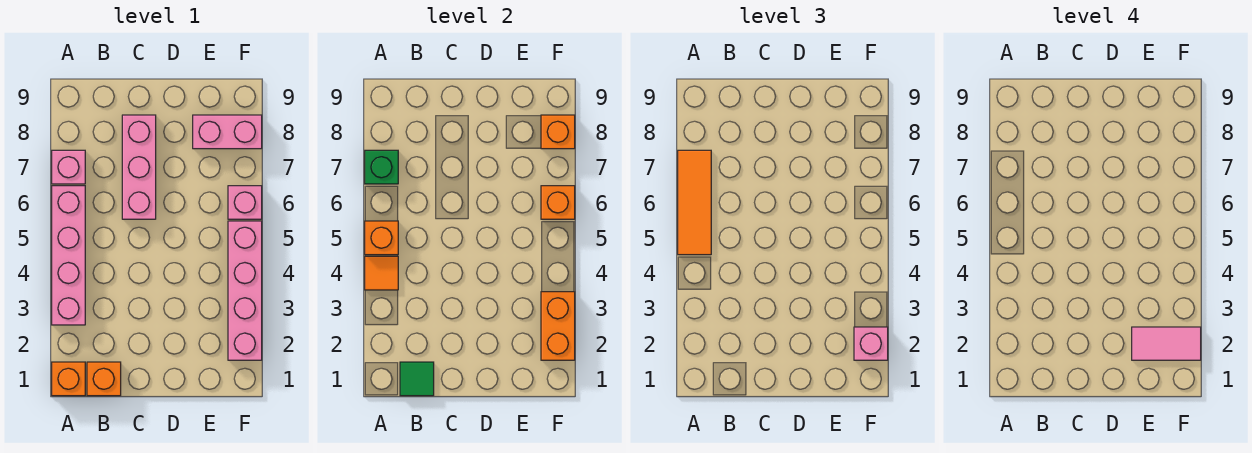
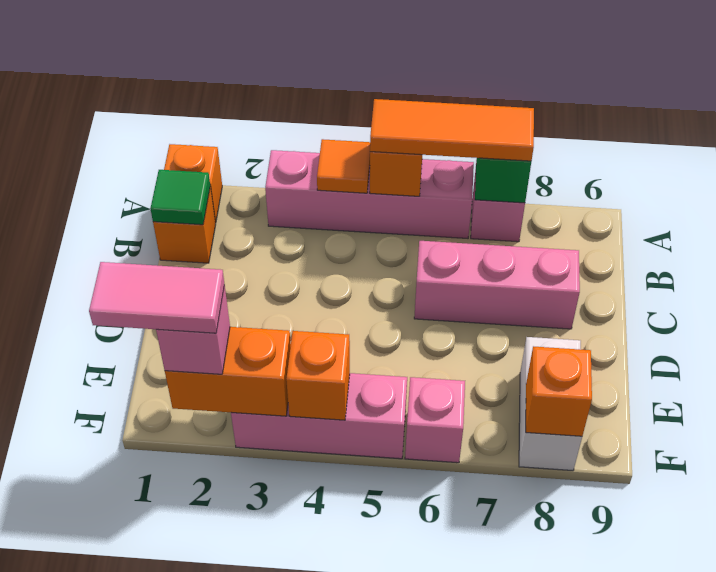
pink 1x2 tile [1132,327,1201,360] -> pink 1x2 tile turned to [89,262,224,333]
pink 1x2 brick [193,115,262,149] -> white 1x2 brick [519,337,582,471]
pink 1x4 brick [228,221,262,360] -> pink 1x3 brick [231,373,407,459]
orange 1x1 brick [541,186,575,219] -> orange 1x1 brick moved to [286,331,350,420]

